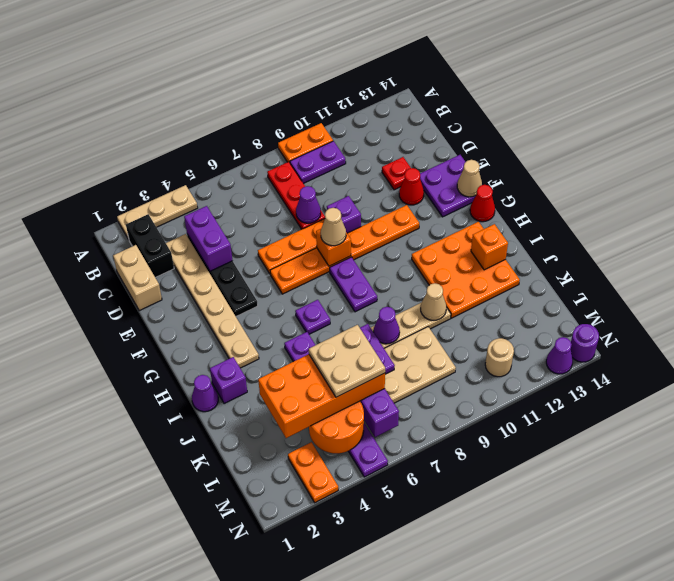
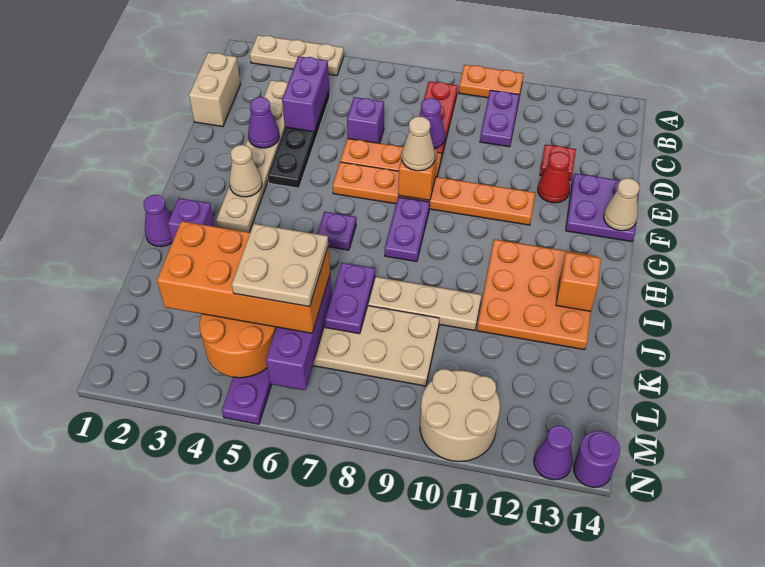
black 1x2 brick [126,214,174,278] -> none
purple 1x2 plate [290,141,346,184] -> purple 1x2 plate turned to [480,90,520,147]
purple 1x1 brick [327,196,361,233] -> purple 1x1 brick moved to [347,97,384,143]
red 1x1 cone [470,185,495,222] -> none
purple 1x1 cone [374,307,400,344] -> purple 1x1 cone moved to [248,97,279,148]
tan 1x1 cone [421,283,446,320] -> tan 1x1 cone moved to [229,145,262,197]
orange 1x2 plate [288,442,338,503] -> none
tan 1x1 round brick [485,338,514,377] -> tan 2x2 round brick [420,369,500,461]

